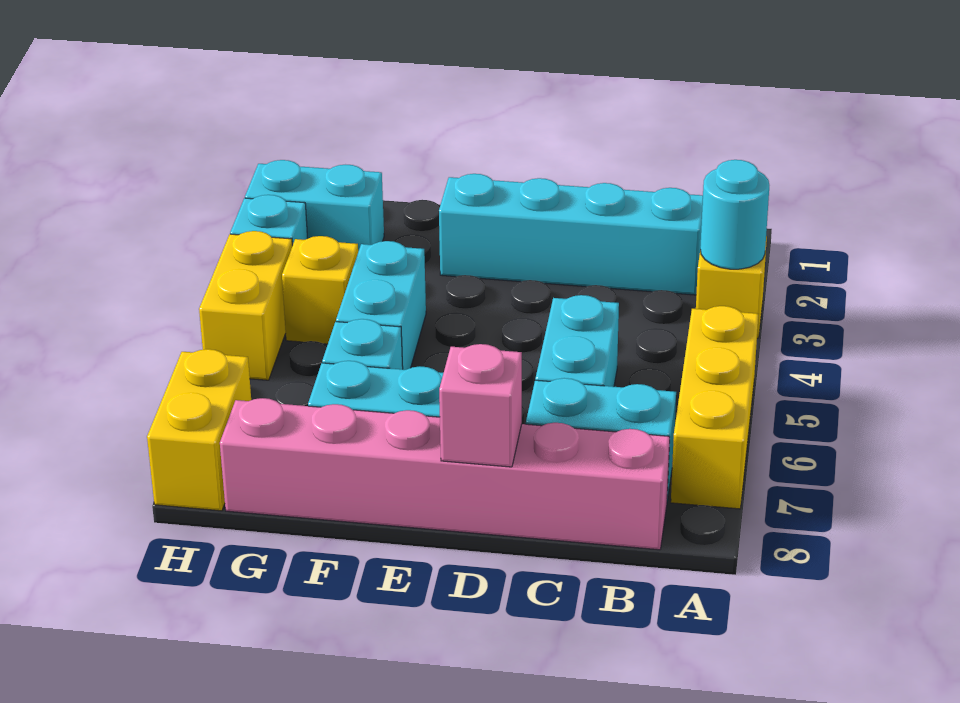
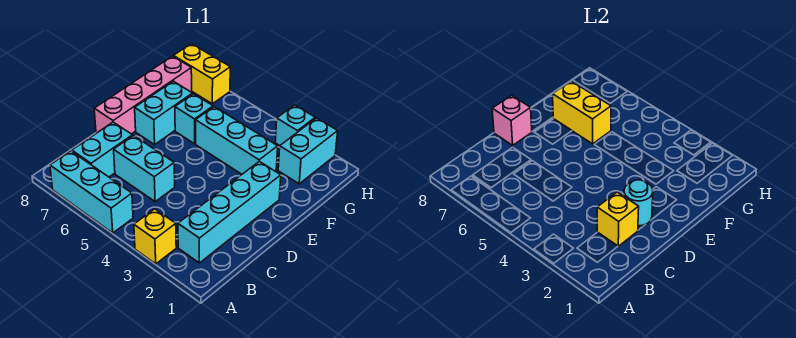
cyan 1x1 round brick [700,160,769,269] -> cyan 1x1 round brick moved to [624,180,653,226]
yellow 1x3 brick [671,306,758,509] -> cyan 1x3 brick [50,151,133,233]
pink 1x6 brick [220,398,670,550] -> pink 1x4 brick [94,56,192,134]
cyan 1x2 brick [336,241,426,370] -> cyan 1x3 brick [196,107,278,174]
yellow 1x1 brick [282,236,358,344] -> yellow 1x1 brick moved to [597,192,639,246]
yellow 1x2 brick [199,231,292,380] -> yellow 1x2 brick moved to [553,81,611,144]

